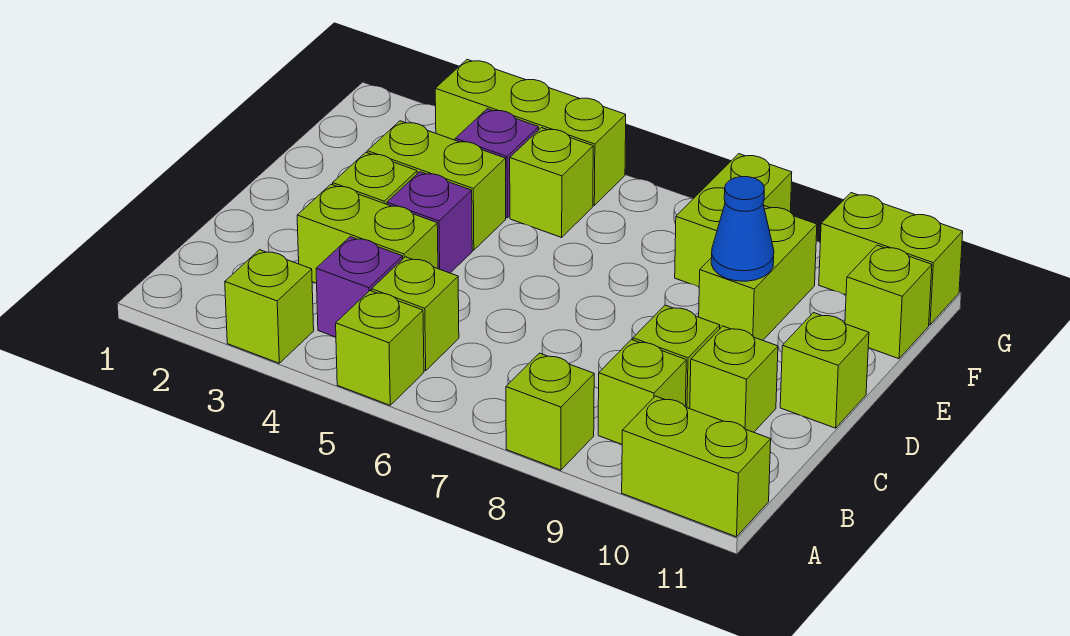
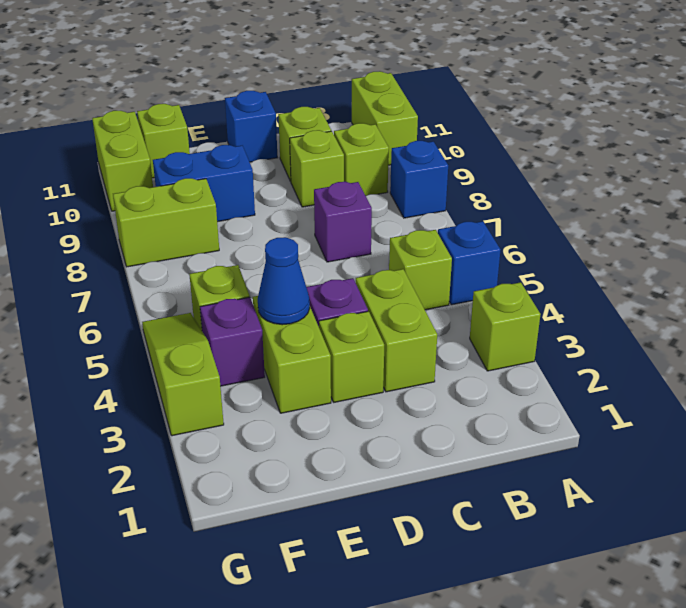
lime 1x1 brick [336,291,424,405] -> blue 1x1 brick [438,221,501,305]
lime 1x1 brick [506,353,594,470] -> blue 1x1 brick [390,141,448,218]
purple 1x1 brick [316,237,403,337] -> purple 1x1 brick moved to [314,182,372,262]
lime 1x1 brick [780,313,869,428] -> blue 1x1 brick [225,91,277,162]
lime 1x2 brick [699,206,817,340] -> blue 1x2 brick [153,145,255,222]
blue 1x1 cone [711,177,774,281] -> blue 1x1 cone moved to [258,237,310,325]
lime 1x3 brick [435,60,626,205] -> lime 1x3 slope [142,313,224,436]

